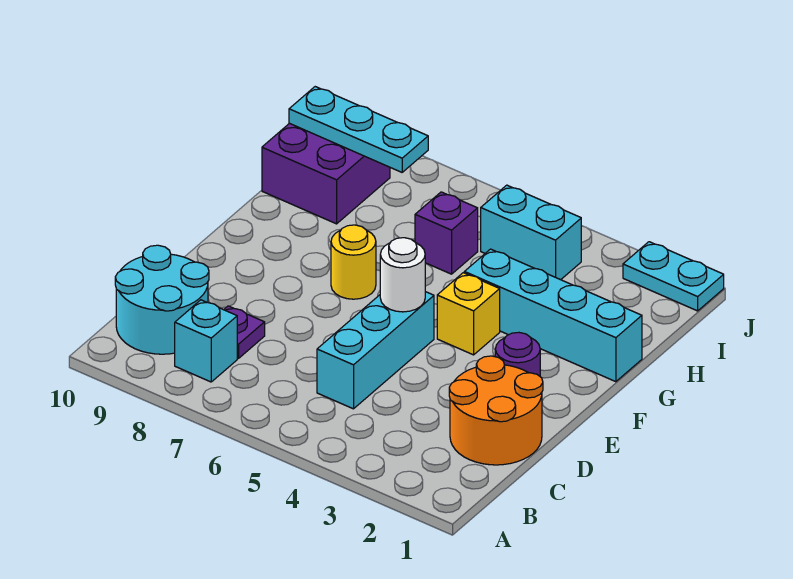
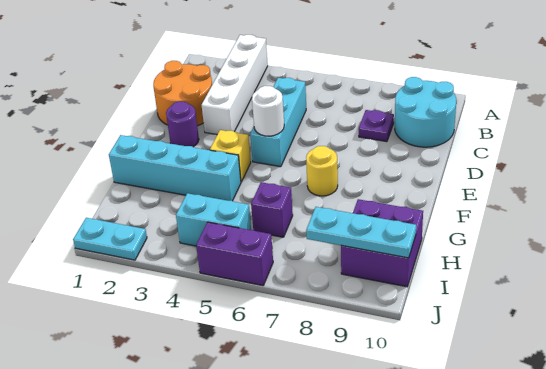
none -> white 1x4 brick [202,35,268,134]
cyan 1x1 brick [175,300,237,382] -> none
none -> purple 1x2 brick [196,222,273,286]

